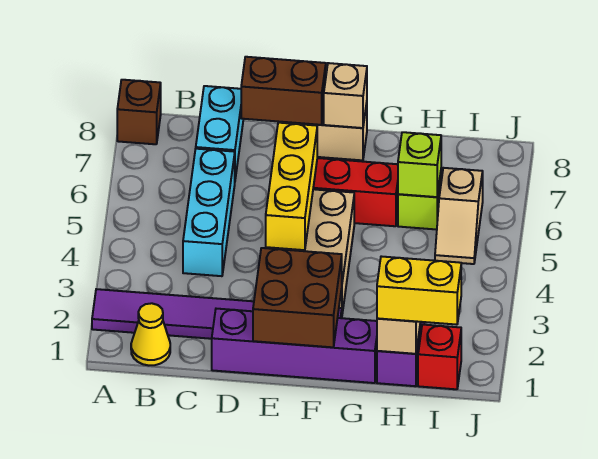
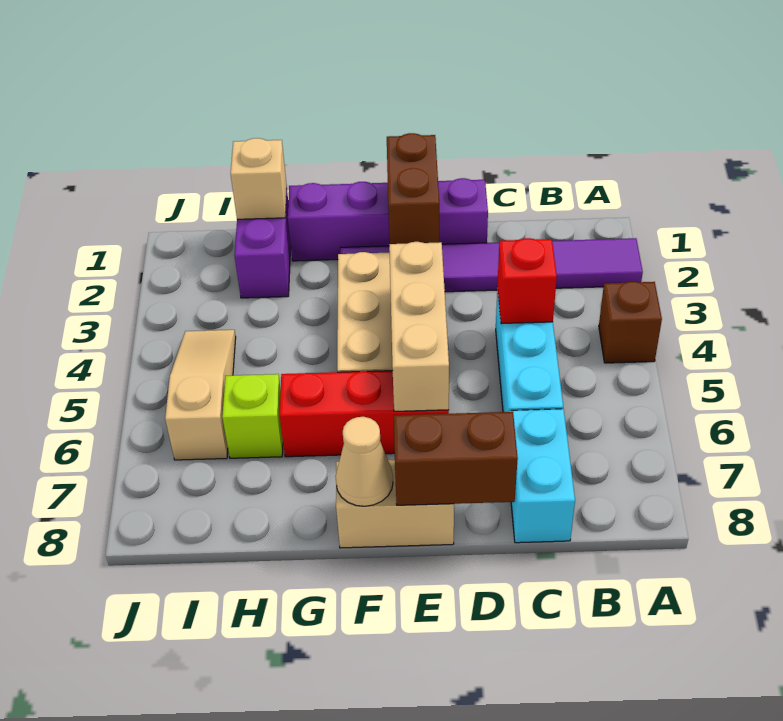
brown 1x1 brick [117,80,161,144] -> brown 1x1 brick moved to [599,282,662,363]
yellow 1x1 cone [131,303,170,365] -> none
brown 2x2 brick [253,248,342,347] -> brown 1x2 brick [387,133,439,244]
yellow 1x3 brick [266,123,317,250] -> tan 1x3 brick [389,242,449,411]
tan 1x1 brick [324,63,367,128] -> tan 1x1 cone [336,417,393,506]
yellow 1x2 brick [377,256,461,325] -> none
lime 1x1 brick [398,132,441,197] -> none
red 1x1 brick [418,325,461,389] -> red 1x1 brick moved to [497,238,557,324]
tan 1x2 slope [435,168,483,264] -> tan 1x3 slope [165,330,236,460]

